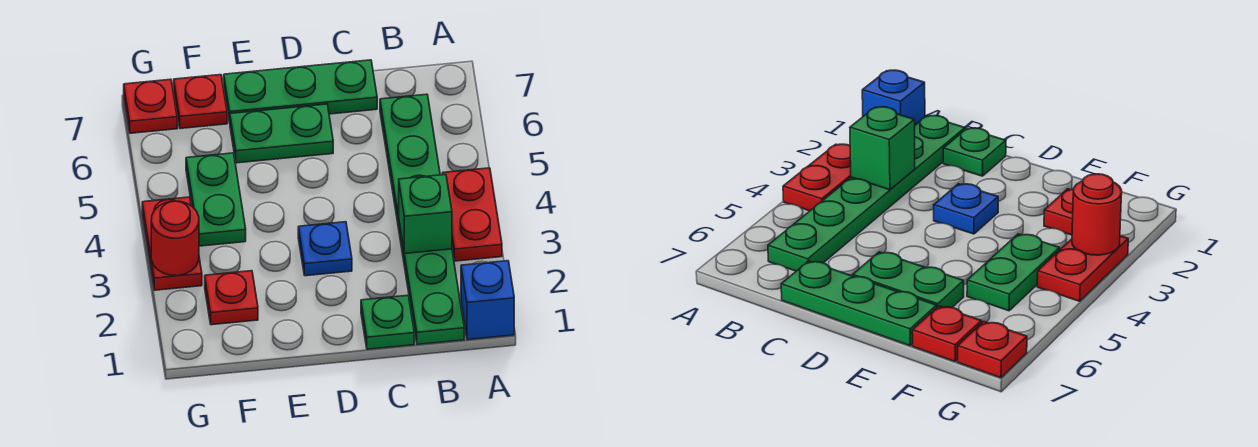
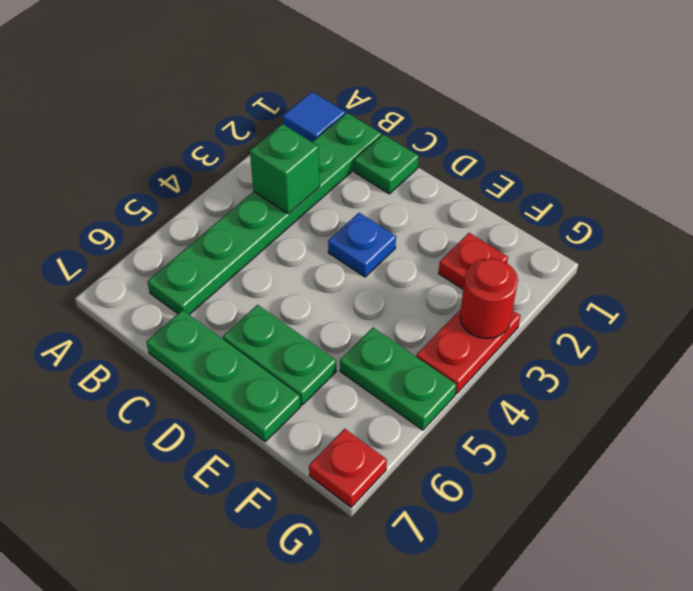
blue 1x1 brick [461,261,514,340] -> blue 1x1 tile [283,92,345,142]
red 1x2 plate [442,168,502,261] -> none
green 1x2 plate [186,153,246,246] -> green 1x2 plate turned to [340,328,456,430]
red 1x1 plate [174,75,227,129] -> none

